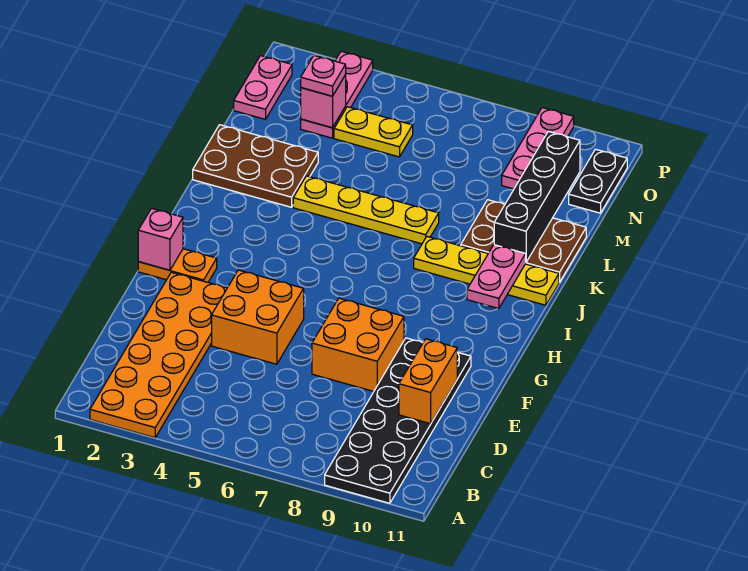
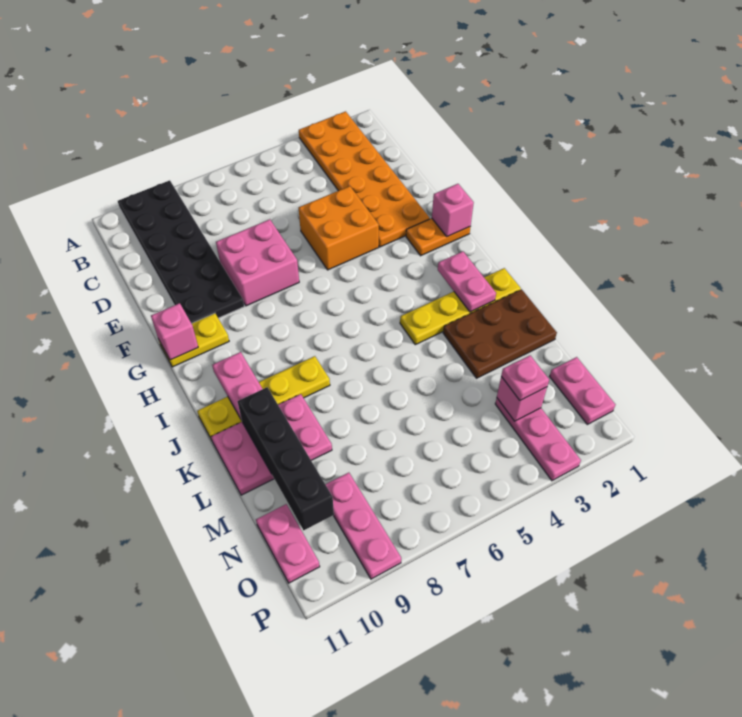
orange 1x2 brick [399,339,457,424] -> none
orange 2x2 brick [312,298,404,391] -> pink 2x2 brick [216,219,299,306]
none -> pink 1x1 brick [151,303,198,360]
none -> pink 1x2 plate [438,251,496,312]
yellow 1x4 plate [293,176,439,244] -> yellow 1x4 plate moved to [400,268,521,345]
brown 2x3 plate [461,200,586,282] -> pink 2x3 plate [211,394,332,495]
yellow 1x2 plate [334,107,413,157] -> yellow 1x2 plate moved to [159,313,229,367]
black 1x2 plate [569,149,627,213] -> pink 1x2 plate [256,504,320,583]

